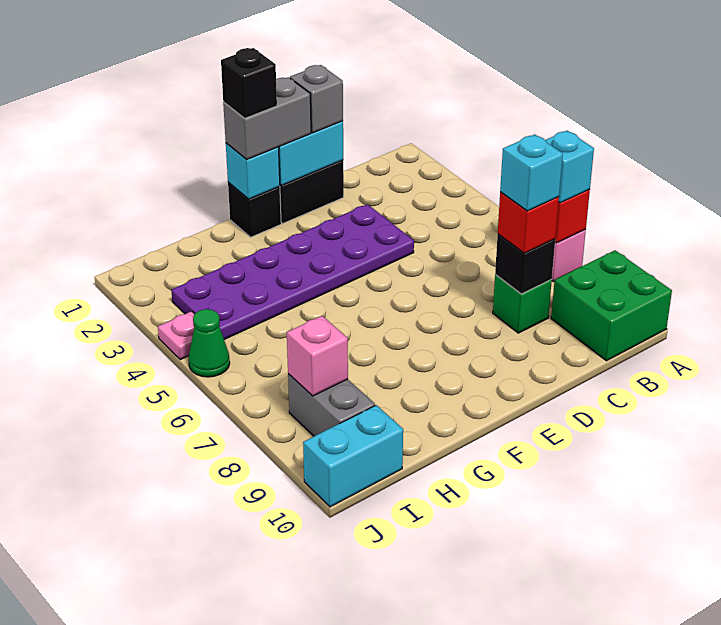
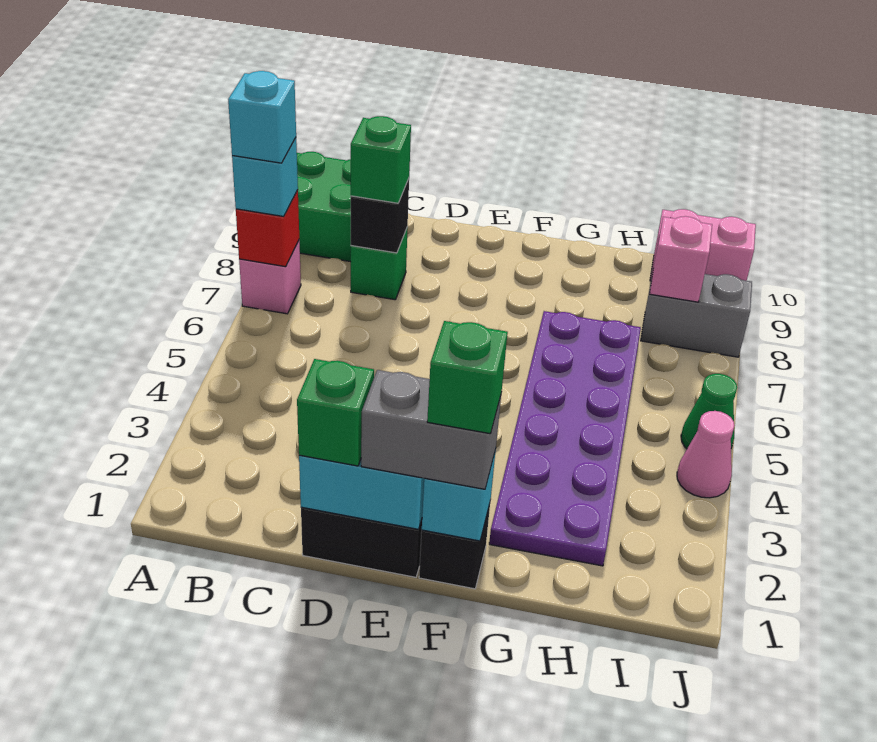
red 1x1 brick [498,192,559,253] -> green 1x1 brick [351,116,411,203]
cyan 1x1 brick [500,135,563,211] -> cyan 1x1 brick moved to [228,71,296,163]
grey 1x1 brick [290,65,343,133] -> green 1x1 brick [297,359,374,466]
purple 2x6 plate [171,204,414,339] -> purple 2x6 plate turned to [489,311,641,566]
black 1x1 brick [221,48,277,118] -> green 1x1 brick [427,321,508,434]
grey 1x2 brick [288,374,375,436] -> grey 1x2 brick turned to [641,273,752,357]
cyan 1x2 brick [303,405,403,507] -> pink 1x2 brick [650,209,756,281]
pink 1x1 plate [158,311,194,360] -> pink 1x1 cone [677,411,735,498]

